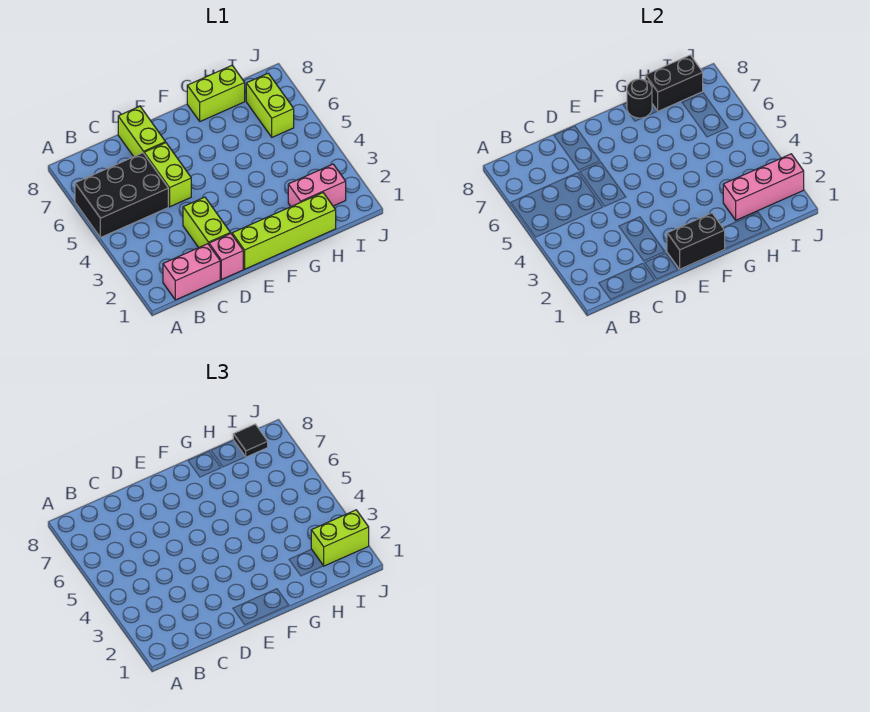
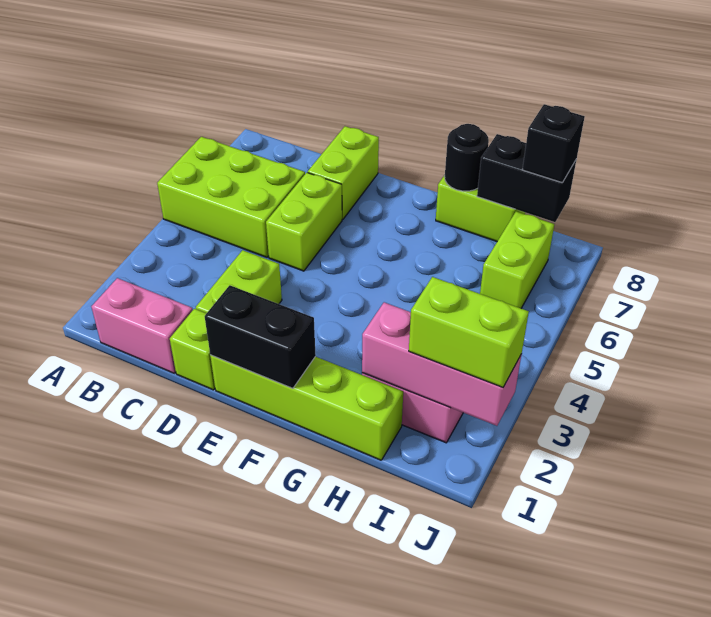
black 2x3 brick [75,153,168,238] -> lime 2x3 brick [157,137,305,257]
pink 1x1 brick [209,233,243,280] -> lime 1x1 brick [170,309,215,390]
black 1x1 tile [233,424,268,457] -> black 1x1 brick [522,104,585,183]

